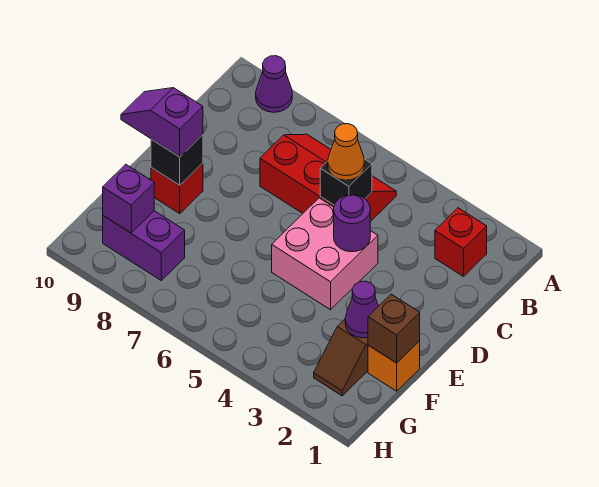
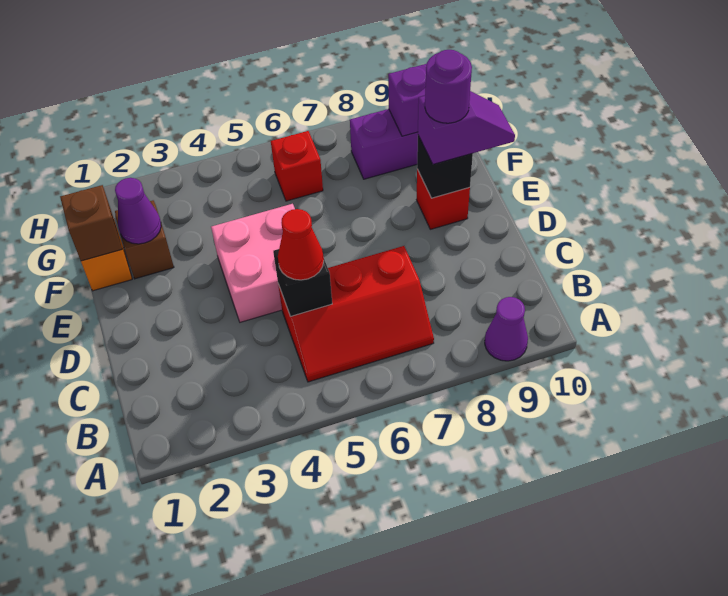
red 1x1 brick [435,208,487,276] -> red 1x1 brick moved to [271,131,323,201]
orange 1x1 cone [328,124,364,180] -> red 1x1 cone [278,209,324,280]
purple 1x1 round brick [334,195,370,252] -> purple 1x1 round brick moved to [425,50,472,123]

